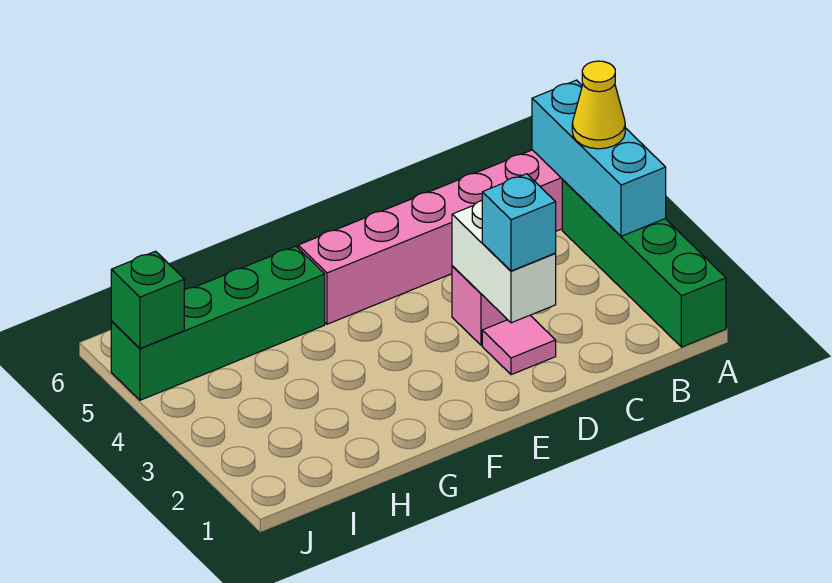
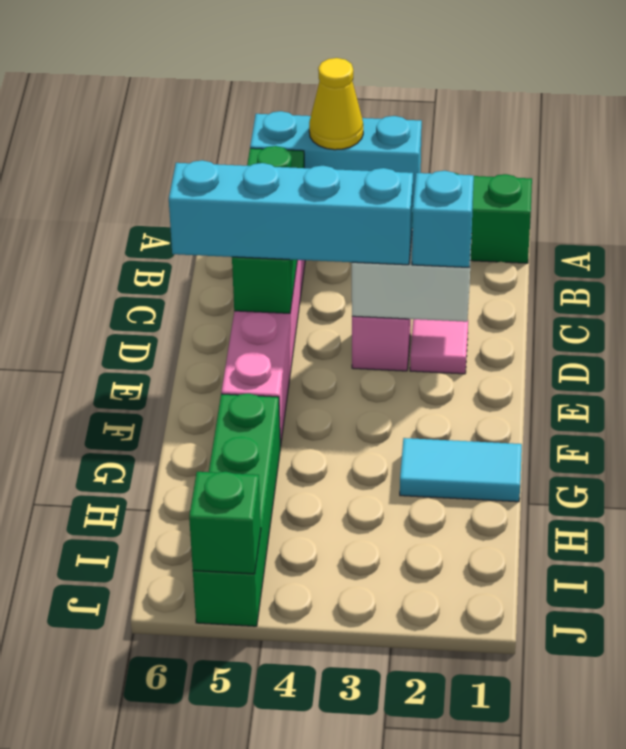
none -> green 1x3 brick [232,146,304,313]
none -> cyan 1x4 brick [169,160,413,265]
none -> cyan 1x2 tile [400,438,522,502]

